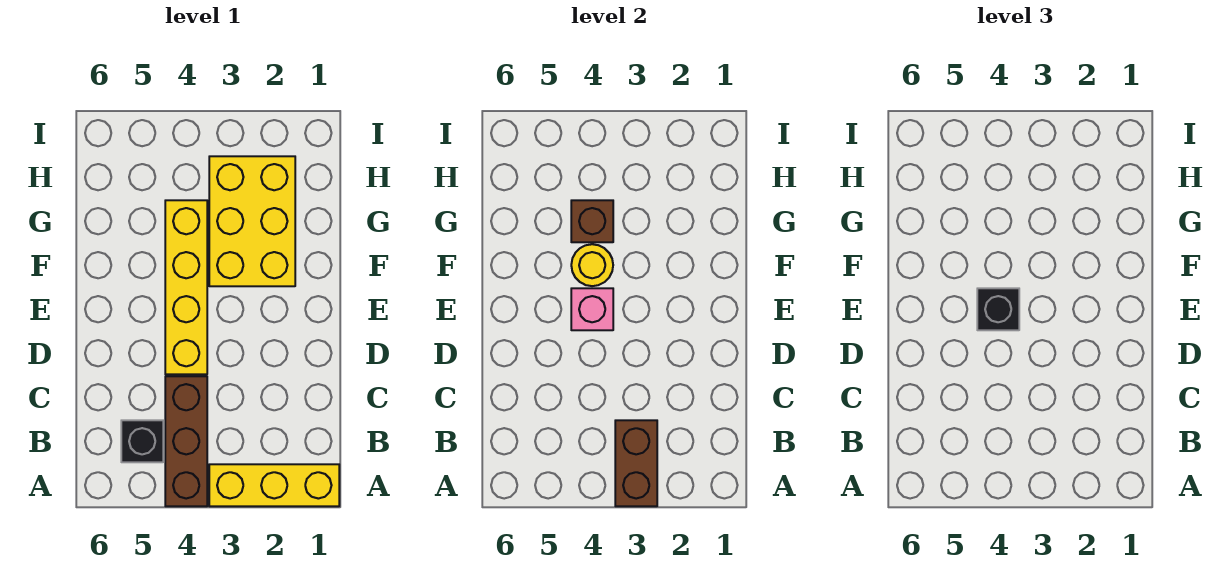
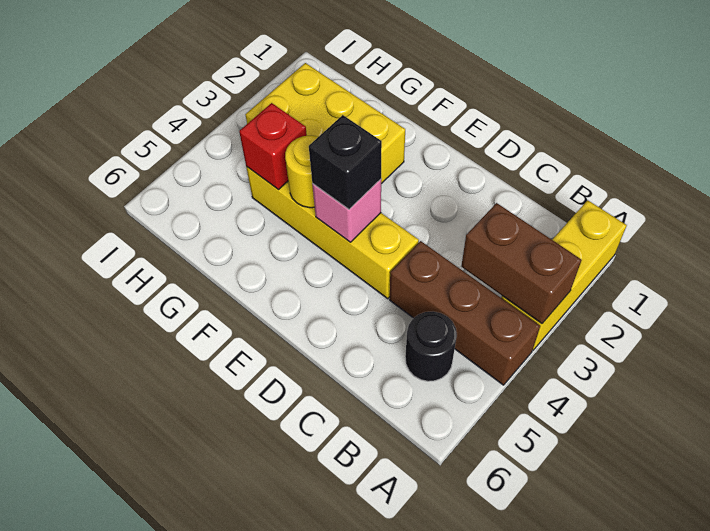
black 1x1 brick [121,420,163,462] -> black 1x1 round brick [405,312,457,381]
brown 1x1 brick [571,200,613,242] -> red 1x1 brick [239,103,307,190]

